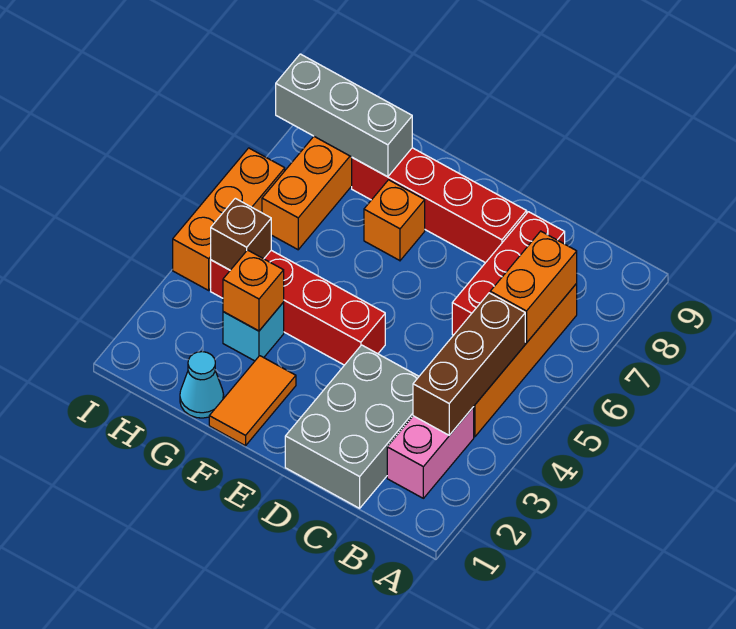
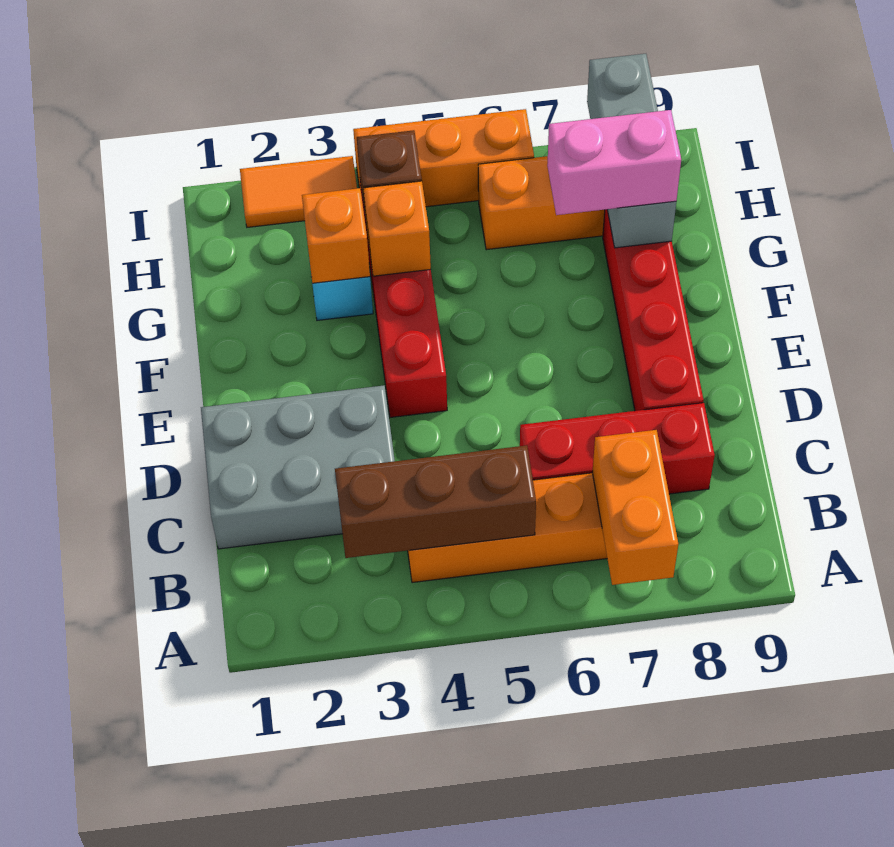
pink 1x2 brick [387,407,474,498] -> pink 1x2 brick moved to [547,110,681,215]
orange 1x2 brick [490,231,577,343] -> orange 1x2 brick turned to [592,430,678,585]
orange 1x2 tile [209,356,296,446] -> orange 1x2 tile moved to [240,156,357,227]
orange 1x1 brick [364,180,425,261] -> orange 1x1 brick moved to [363,181,431,276]
cyan 1x1 cone [180,352,224,418] -> none

